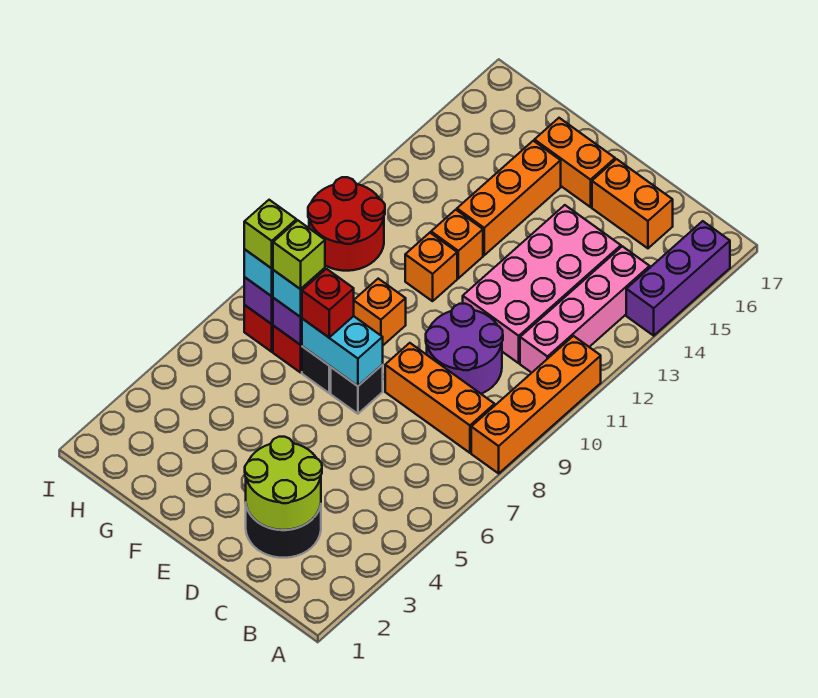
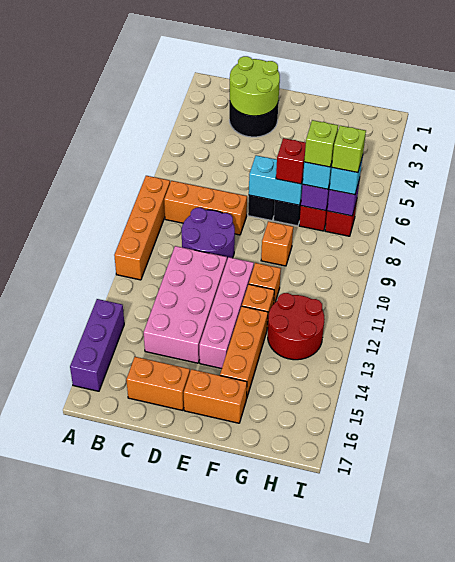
pink 1x4 brick [520,246,650,373] -> pink 1x4 brick moved to [199,257,254,369]
red 2x2 round brick [308,177,385,271] -> red 2x2 round brick moved to [268,293,325,360]

